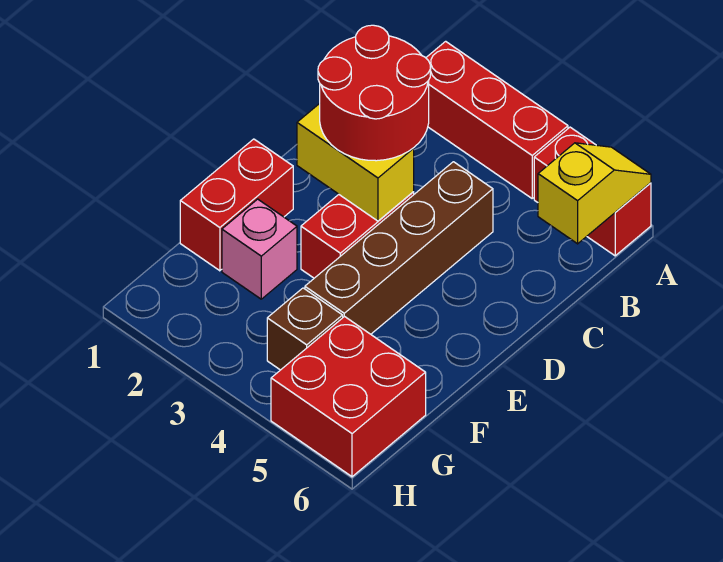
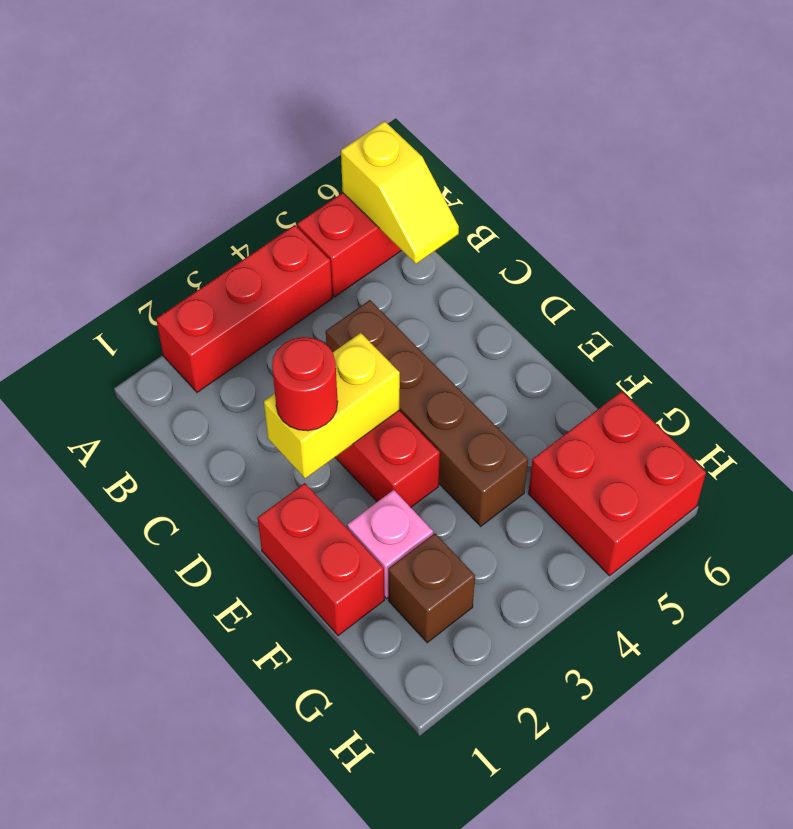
yellow 1x2 slope [538,143,651,244] -> yellow 1x2 slope turned to [341,121,459,264]
red 2x2 round brick [318,25,430,161] -> red 1x1 round brick [272,337,338,431]
brown 1x1 brick [267,288,343,370] -> brown 1x1 brick moved to [388,533,475,643]

